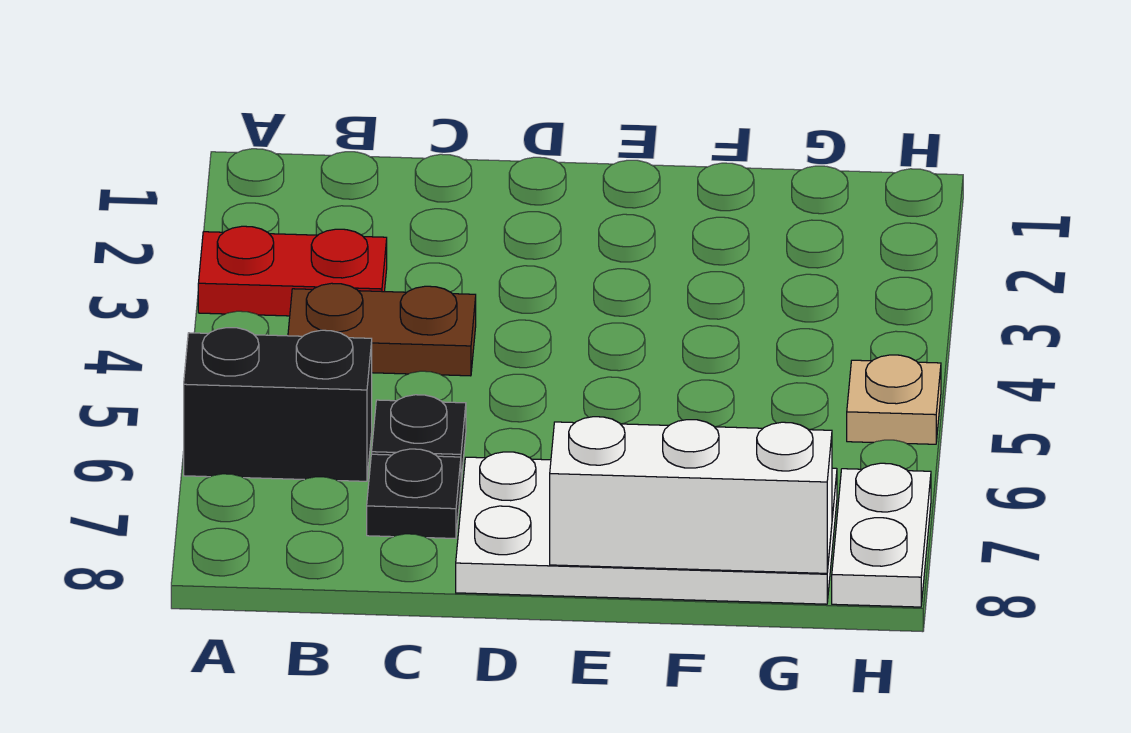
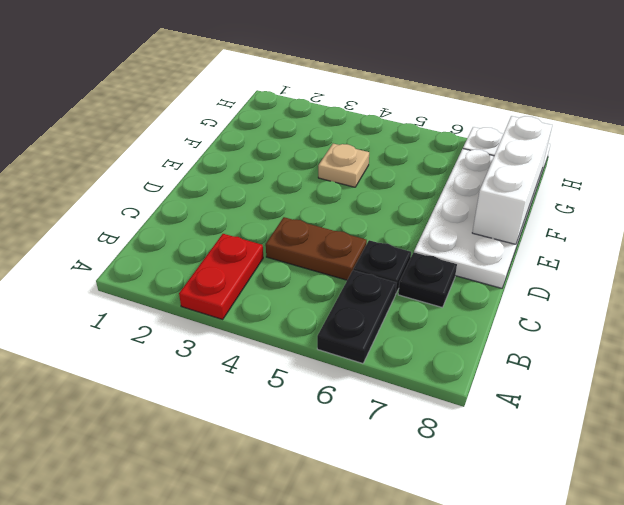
black 1x2 brick [184,328,372,481] -> black 1x2 plate [317,270,396,364]
brown 1x2 plate [288,283,476,376] -> brown 1x2 plate turned to [266,217,367,280]
tan 1x1 plate [847,355,941,444] -> tan 1x1 plate moved to [318,144,369,187]

